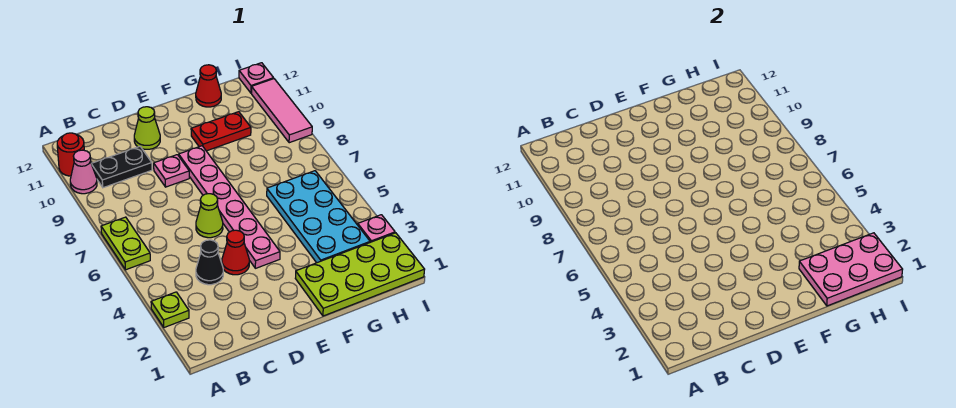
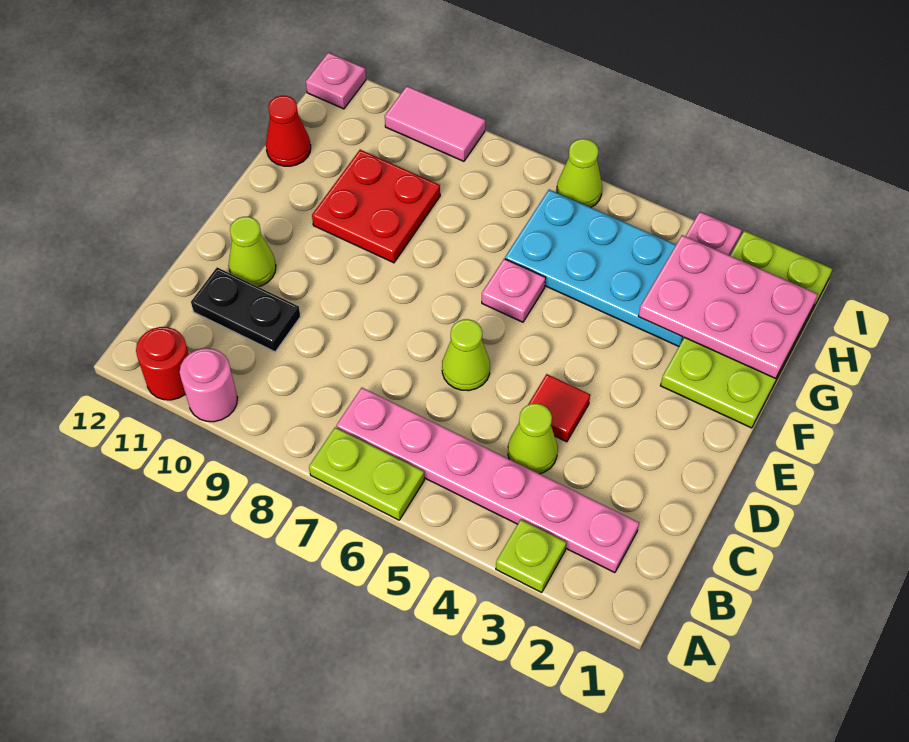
pink 1x1 cone [70,150,97,194] -> pink 1x1 round brick [180,348,237,422]
black 1x2 plate [91,147,152,188] -> black 1x2 plate turned to [191,267,300,352]
black 1x1 cone [196,240,223,285] -> lime 1x1 cone [508,404,558,474]
red 1x1 cone [222,230,249,275] -> red 1x1 tile [528,374,590,442]
pink 1x1 plate [154,155,189,187] -> pink 1x1 plate moved to [482,259,546,322]
pink 1x6 plate [179,146,280,268] -> pink 1x6 plate moved to [336,388,639,573]
red 1x2 plate [191,112,251,151] -> red 2x2 plate [312,150,440,263]
pink 2x3 plate [799,233,903,306] -> pink 2x3 plate turned to [638,235,818,379]
none -> lime 1x1 cone [557,139,602,207]
pink 1x3 tile [252,79,312,143] -> pink 1x2 tile [385,86,485,161]

